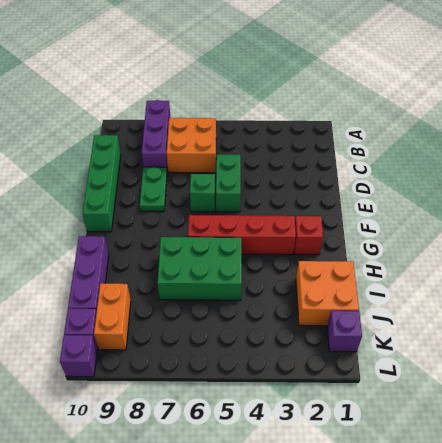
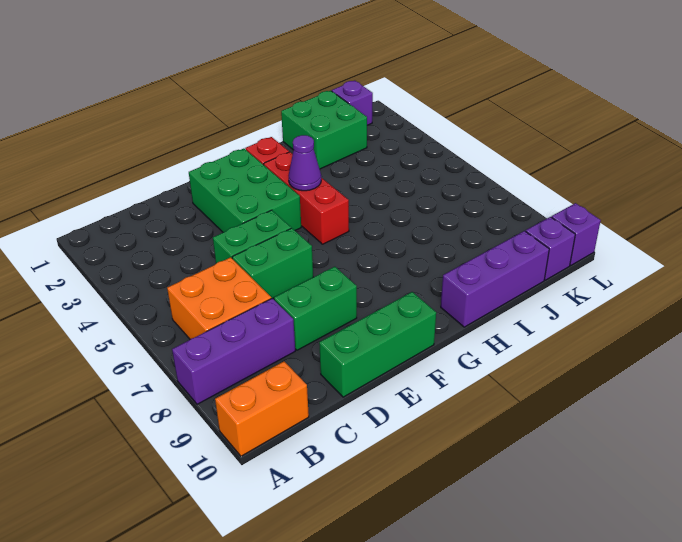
green 1x4 brick [82,135,121,232] -> green 1x3 brick [319,292,436,397]
green 1x2 plate [140,167,167,211] -> green 1x2 brick [274,267,357,350]
green 1x1 brick [190,174,215,212] -> green 1x2 brick [232,228,313,298]
red 1x4 brick [188,215,296,255] -> red 1x3 brick [264,152,349,244]
none -> purple 1x1 cone [288,135,321,191]
green 2x3 brick [157,237,242,300] -> green 2x3 brick moved to [189,149,301,232]
orange 2x2 brick [296,261,359,326] -> green 2x2 brick [281,91,367,169]
orange 1x2 brick [94,284,131,350] -> orange 1x2 brick moved to [215,361,309,456]

